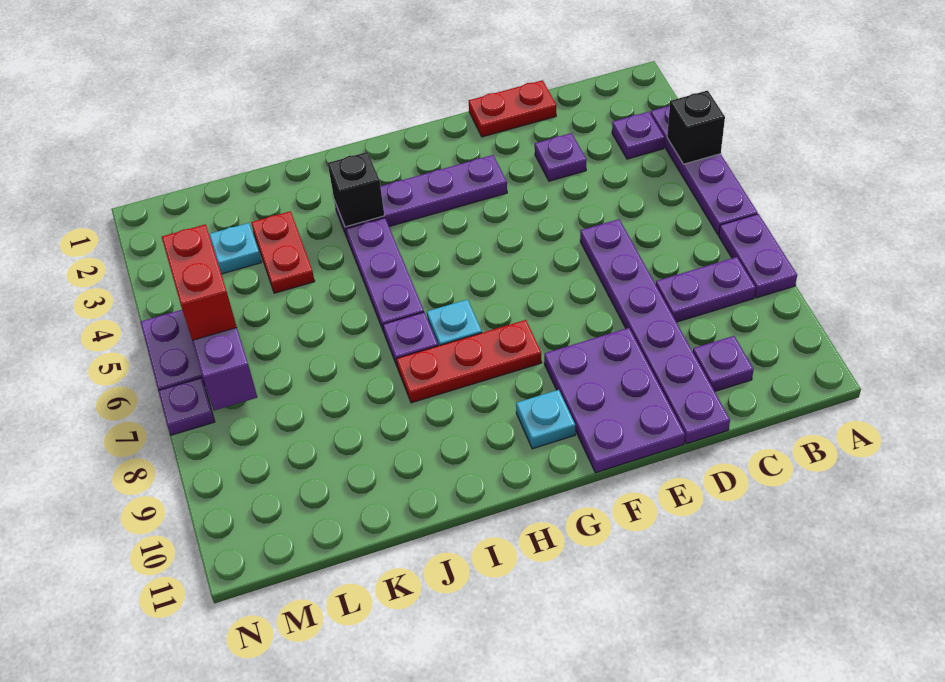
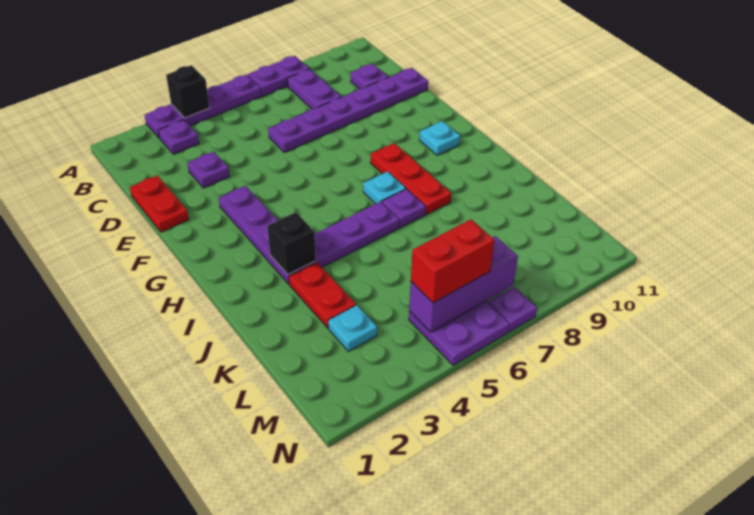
purple 2x3 plate [544,328,685,473] -> none
red 1x2 plate [251,211,315,293] -> red 1x2 plate turned to [289,262,356,328]

